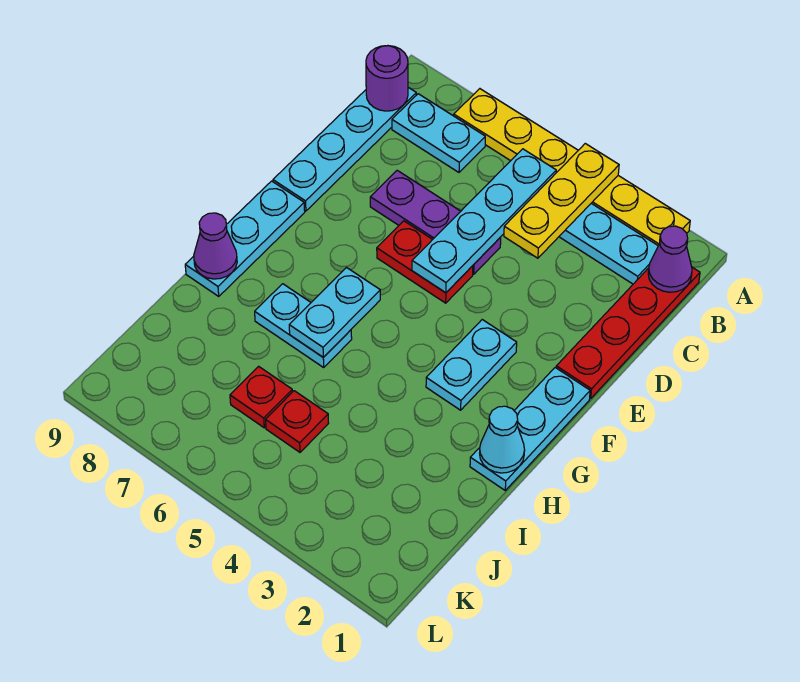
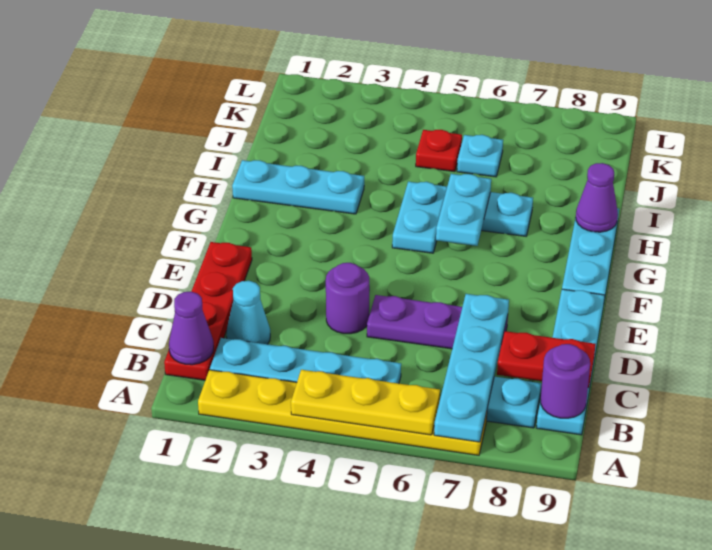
yellow 1x3 plate [504,144,619,258] -> yellow 1x3 plate turned to [291,370,440,435]
cyan 1x4 plate [412,149,556,293] -> cyan 1x4 plate moved to [434,294,509,442]
none -> purple 1x1 round brick [326,263,369,334]
red 1x2 plate [377,221,473,303] -> red 1x2 plate moved to [497,331,596,388]
cyan 1x3 plate [470,368,590,490] -> cyan 1x3 plate turned to [232,160,364,214]
cyan 1x2 plate [426,320,517,410] -> cyan 1x2 plate moved to [392,182,447,253]
cyan 1x1 cone [480,406,525,473] -> cyan 1x1 cone moved to [227,281,270,344]
red 1x1 plate [230,366,292,428] -> cyan 1x1 plate [457,135,503,177]

